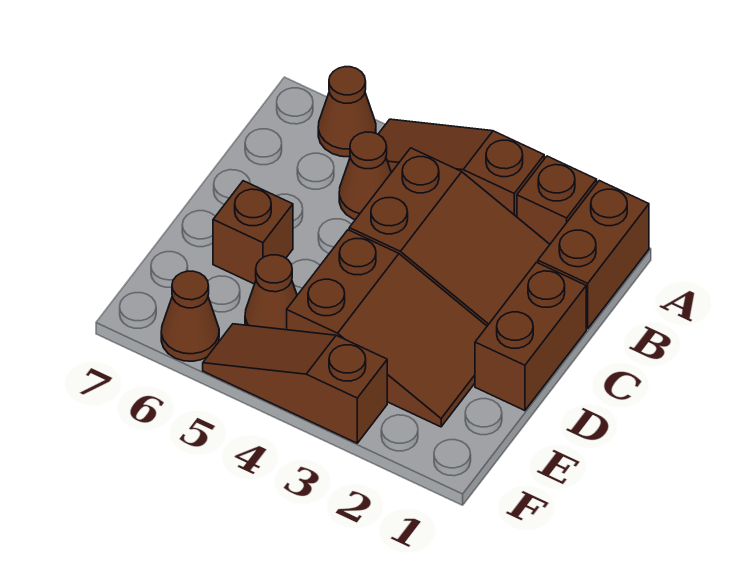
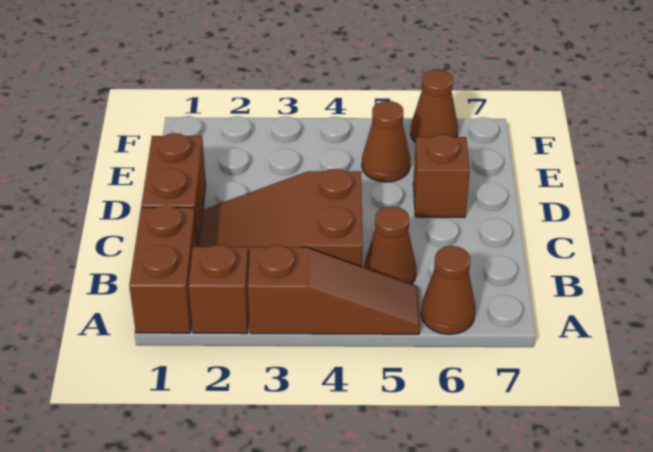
brown 2x3 slope [287,230,487,427] -> none
brown 1x3 slope [203,324,387,443] -> none

